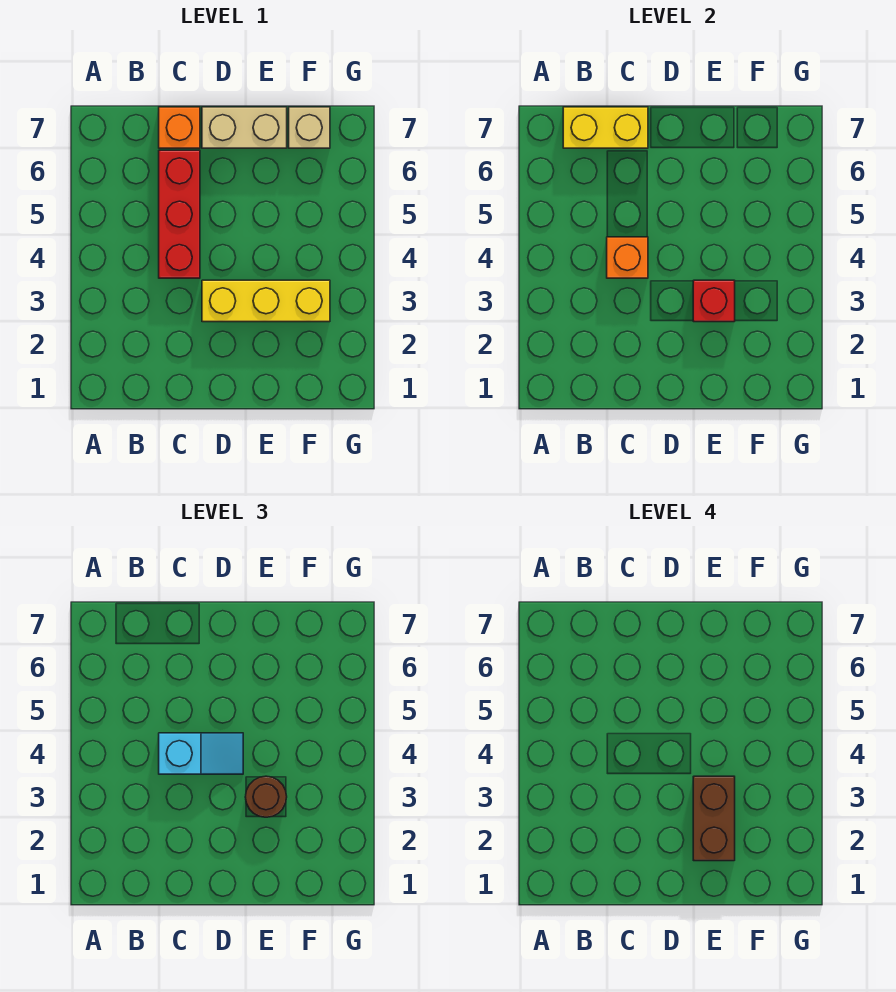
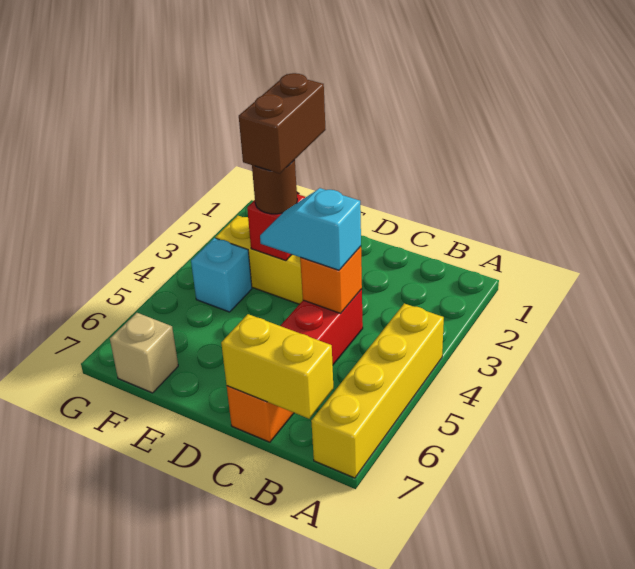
none -> yellow 1x4 brick [311,303,444,478]
tan 1x2 brick [202,107,287,148] -> none
none -> cyan 1x1 brick [191,238,252,312]

